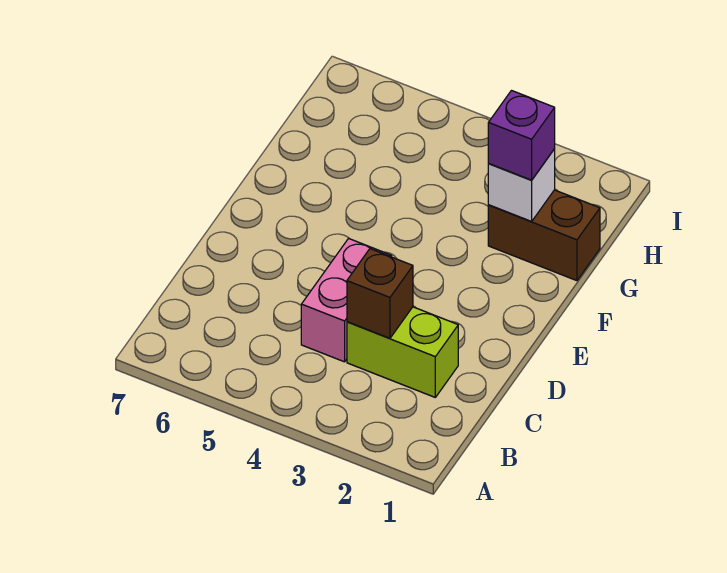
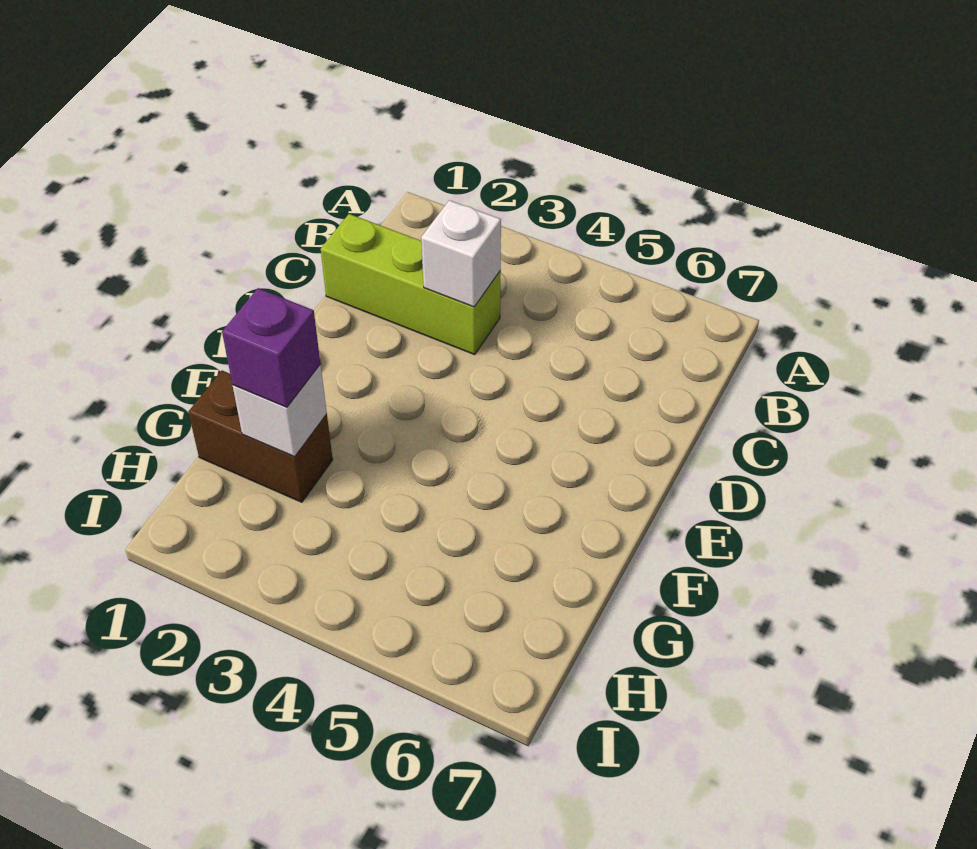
lime 1x2 brick [347,307,458,397] -> lime 1x3 brick [321,214,501,355]
brown 1x1 brick [347,249,413,338] -> white 1x1 brick [421,200,501,307]
pink 1x2 brick [301,239,392,362] -> none

